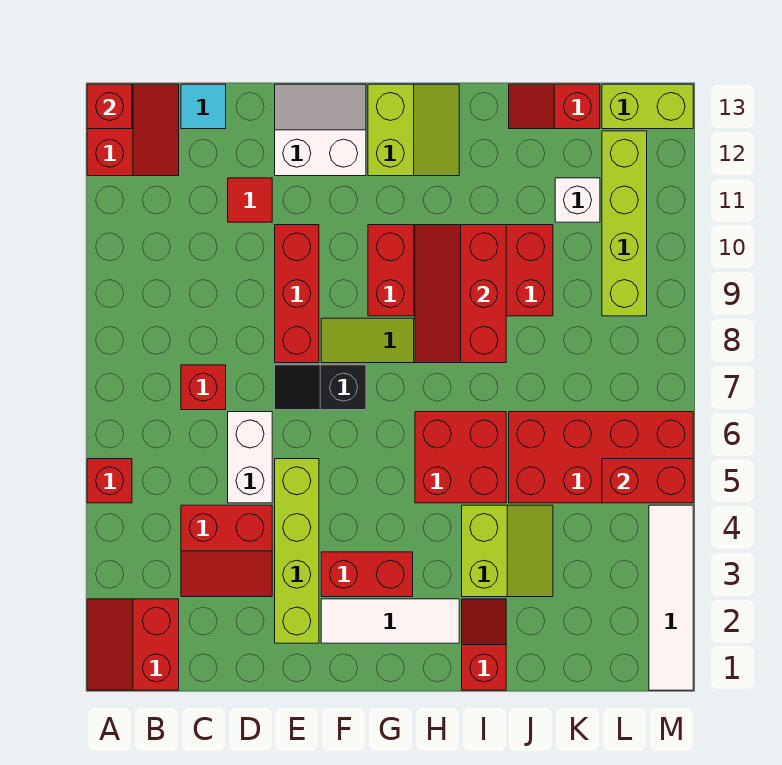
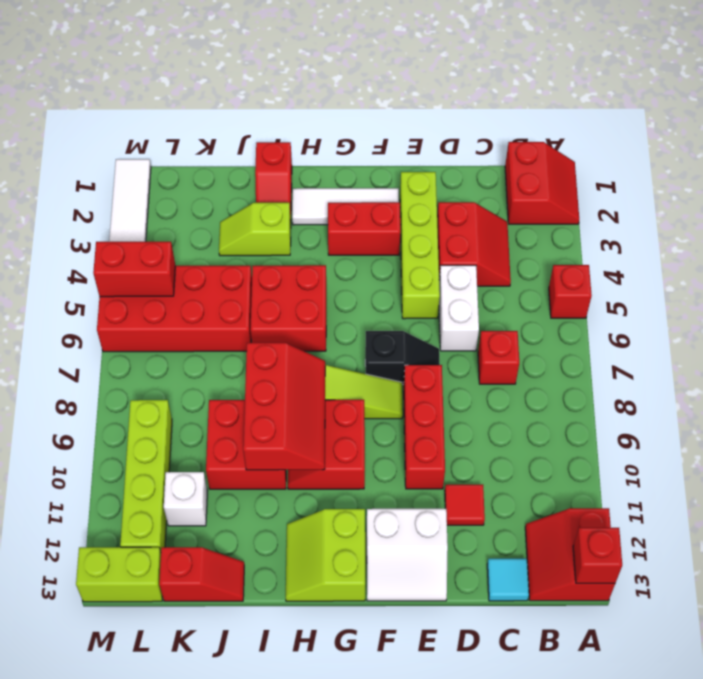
red 2x2 slope [181,505,272,597] -> red 2x2 slope turned to [437,202,511,286]
lime 2x2 slope [462,505,553,597] -> lime 1x2 slope [219,203,291,256]

